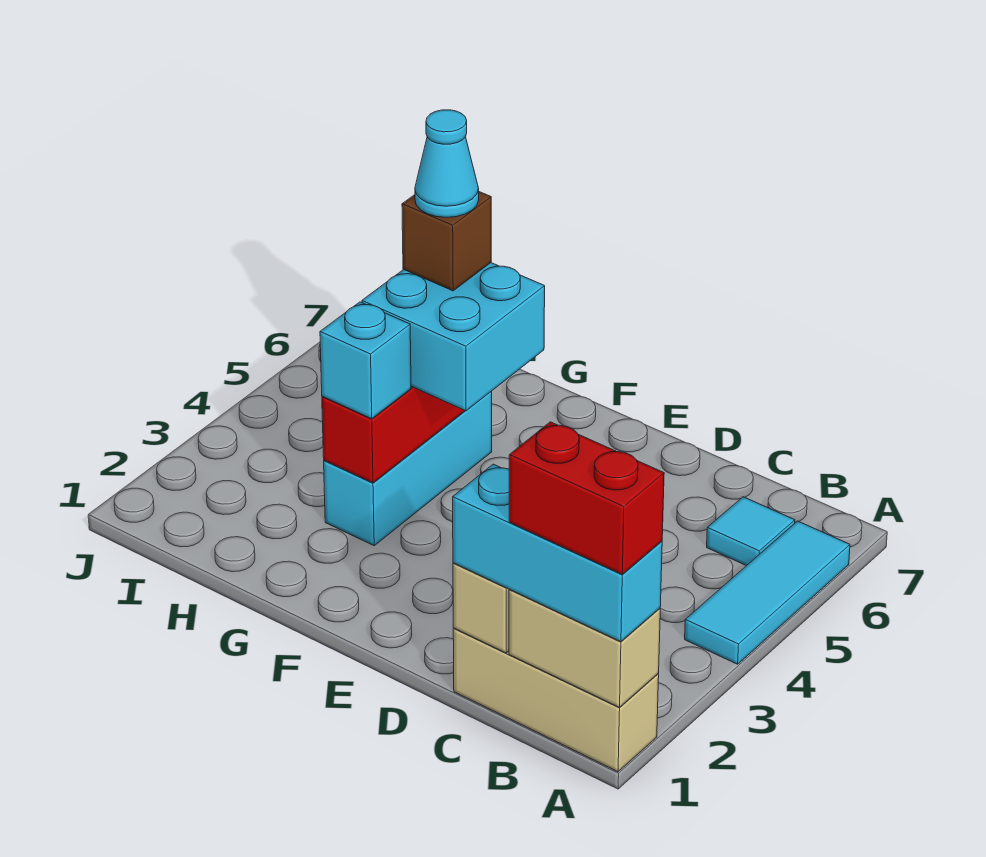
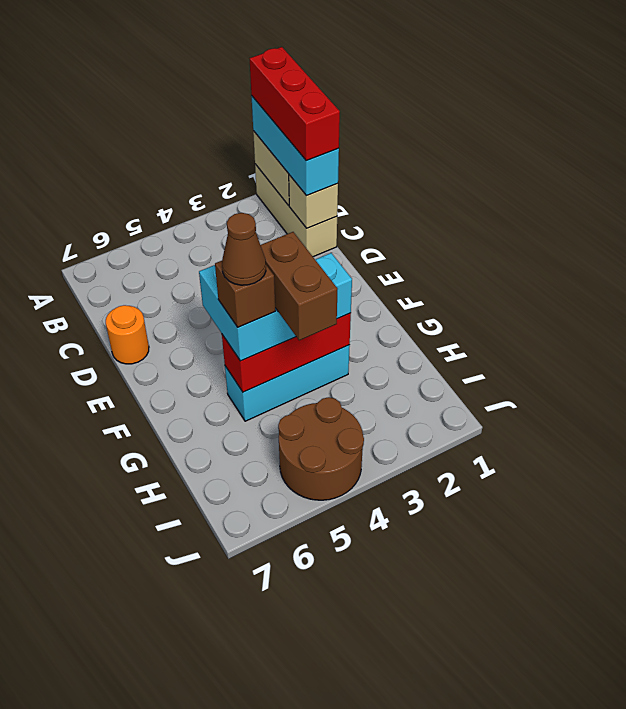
red 1x2 brick [509,422,664,574] -> red 1x3 brick [250,47,340,161]
cyan 1x3 tile [685,521,850,664] -> none
cyan 1x1 tile [707,497,795,566] -> none
none -> orange 1x1 round brick [106,305,149,364]
none -> brown 1x2 brick [261,232,337,340]
cyan 1x1 cone [415,110,479,217] -> brown 1x1 cone [222,213,266,285]
none -> brown 2x2 round brick [278,397,364,500]

